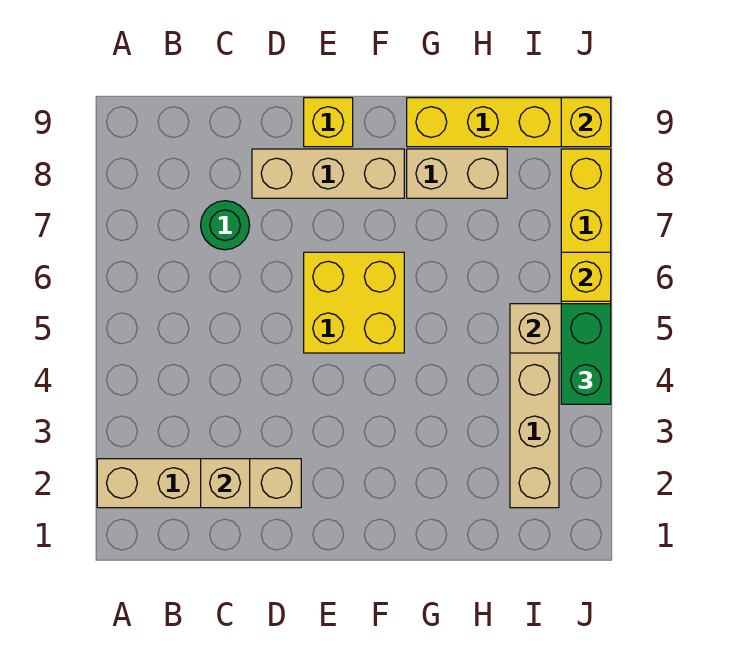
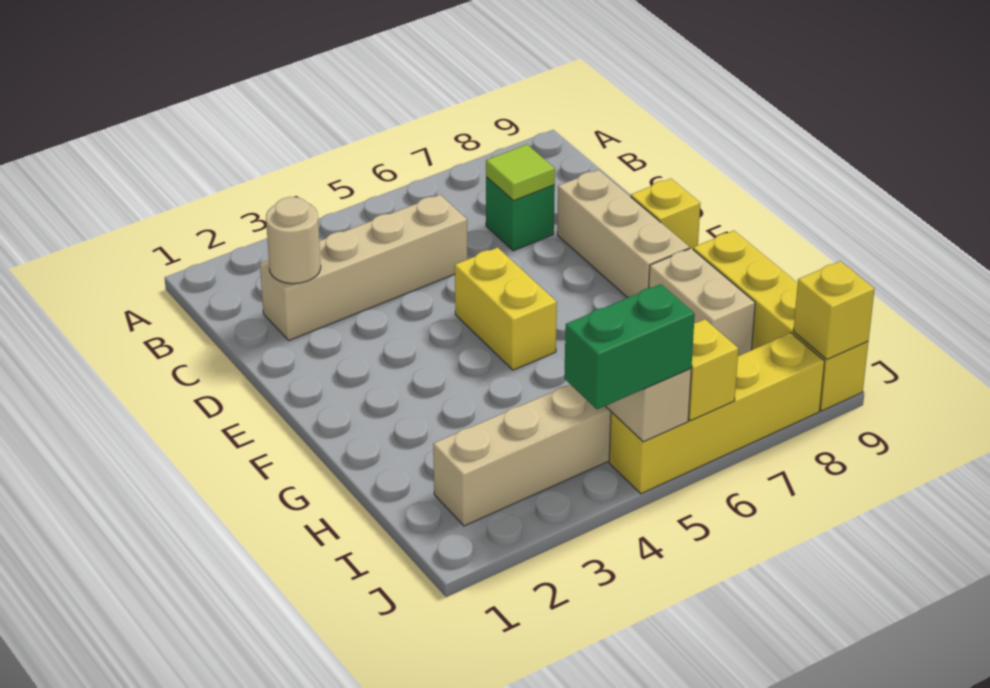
tan 1x4 brick [97,459,301,508] -> tan 1x4 brick turned to [260,195,468,340]
tan 1x1 brick [201,459,250,508] -> tan 1x1 round brick [266,197,321,284]
green 1x1 round brick [201,201,250,250] -> green 1x1 brick [486,177,555,251]
none -> lime 1x1 tile [486,145,555,201]
yellow 2x2 brick [304,252,404,353] -> yellow 1x2 brick [455,248,557,370]

